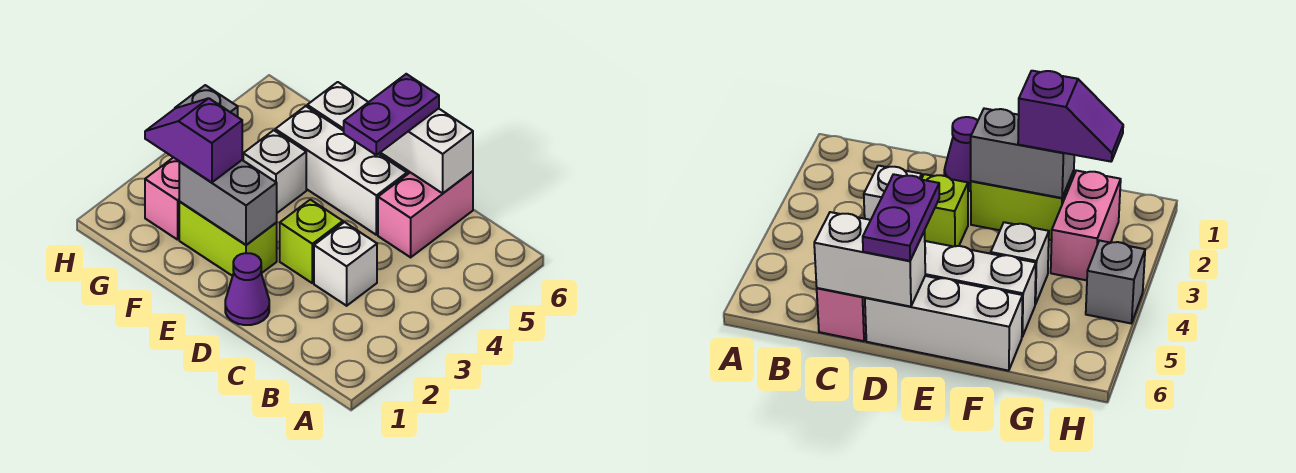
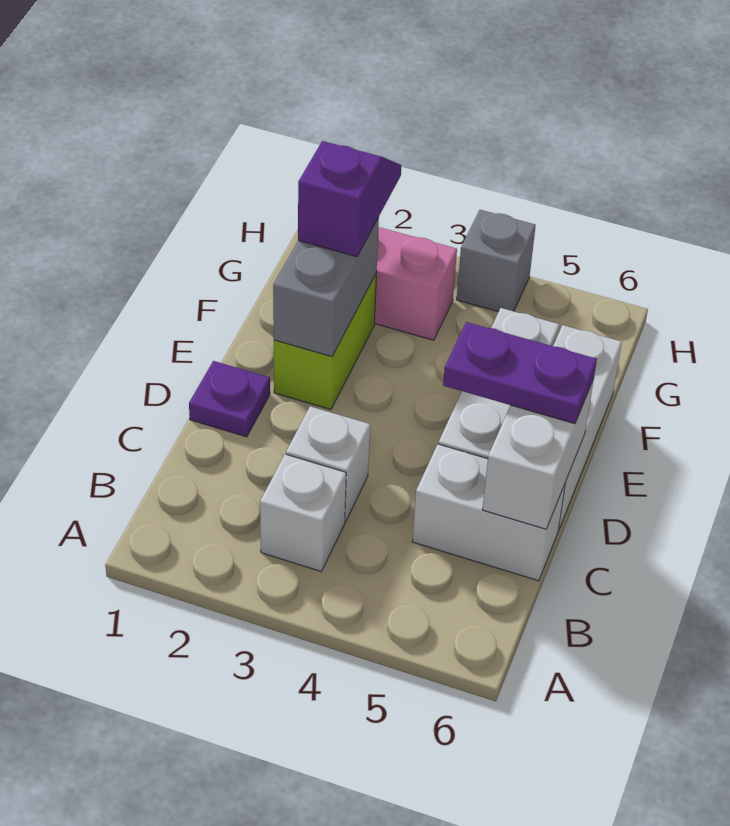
pink 1x2 brick [378,171,473,257] -> white 1x2 brick [412,444,565,581]
purple 1x1 cone [225,253,269,325] -> purple 1x1 plate [189,361,270,437]
lime 1x1 brick [280,200,343,283] -> none
white 1x1 brick [243,130,306,213] -> white 1x1 brick moved to [260,454,346,571]

